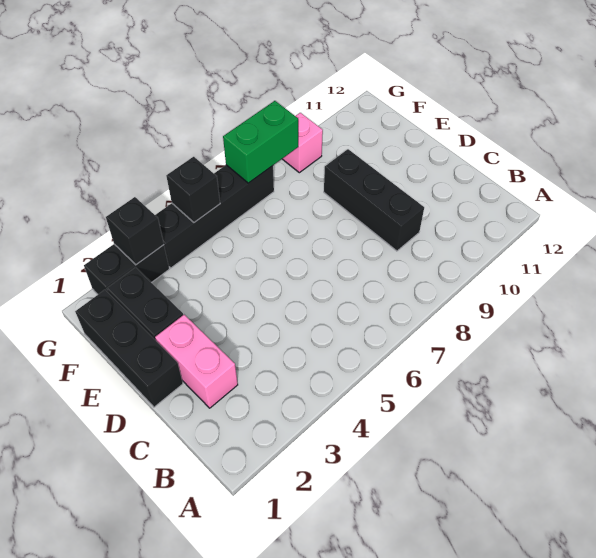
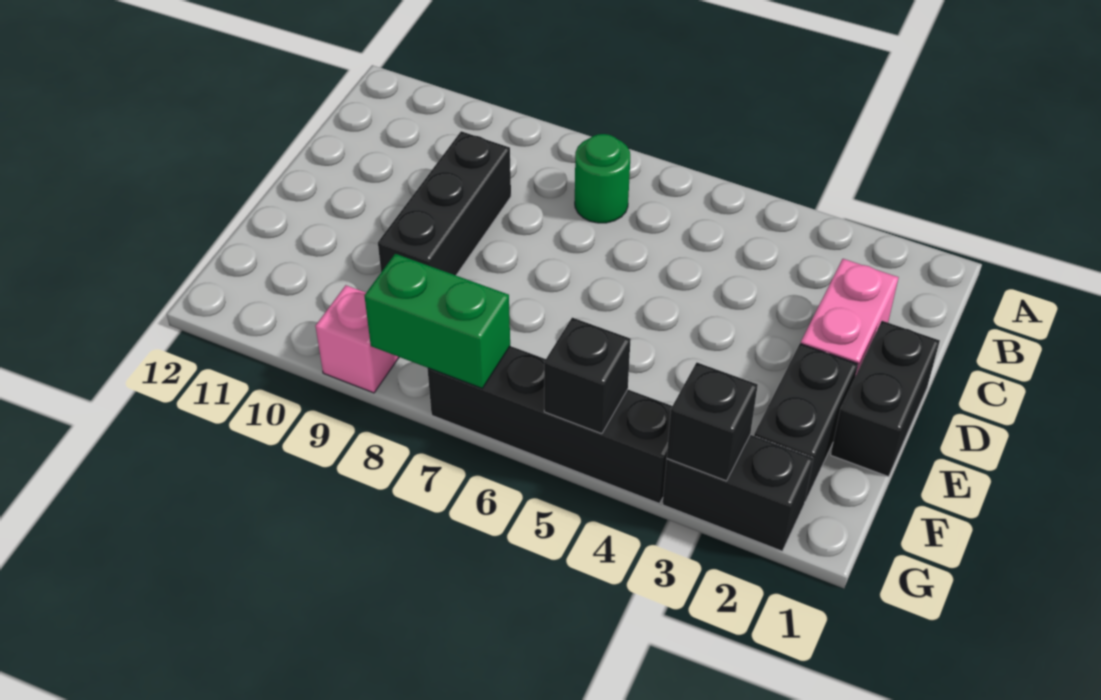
none -> green 1x1 round brick [575,134,630,223]
black 1x3 brick [75,290,183,407] -> black 1x2 brick [831,321,940,477]

